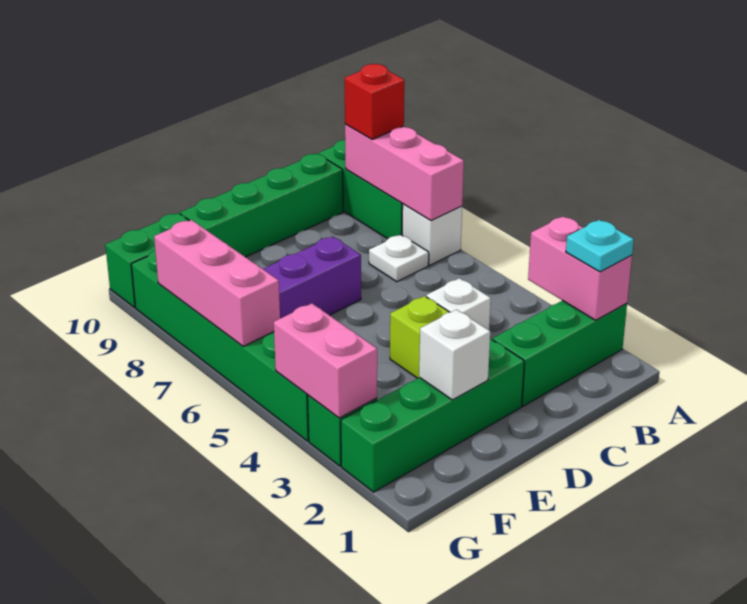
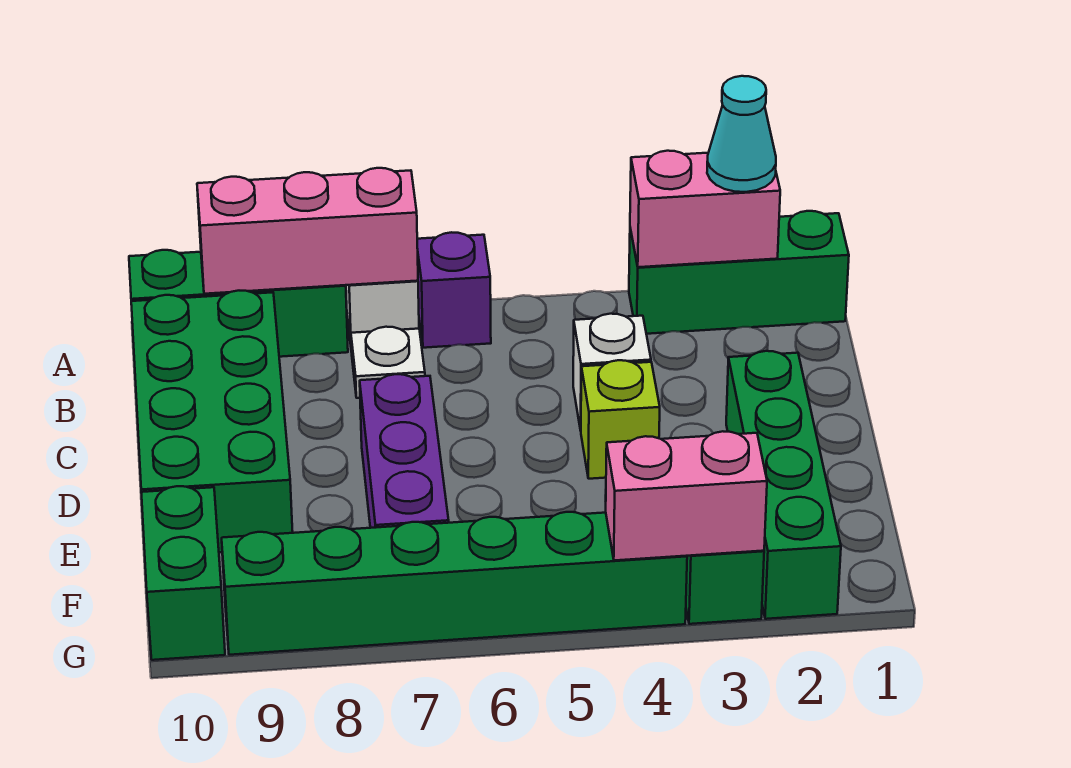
green 1x3 brick [493,300,627,406] -> green 1x3 brick turned to [629,211,849,334]
cyan 1x1 plate [566,220,634,272] -> cyan 1x1 cone [707,76,776,192]
none -> purple 1x1 brick [417,232,491,348]
red 1x1 brick [345,64,404,139] -> none
green 1x4 brick [180,154,343,257] -> green 2x4 brick [131,291,293,552]
white 1x1 brick [419,310,490,400] -> none
pink 1x3 brick [154,220,280,346] -> none

